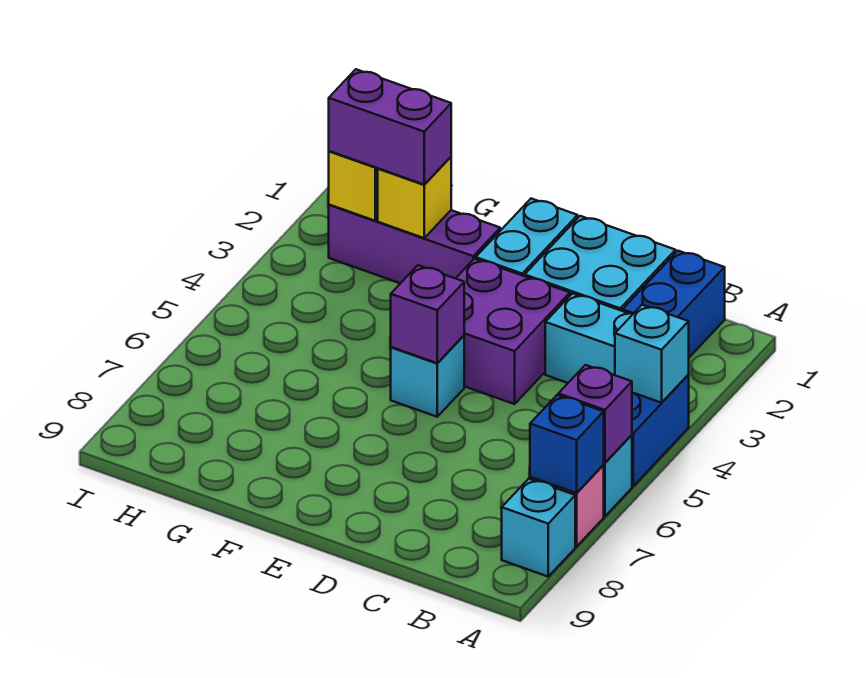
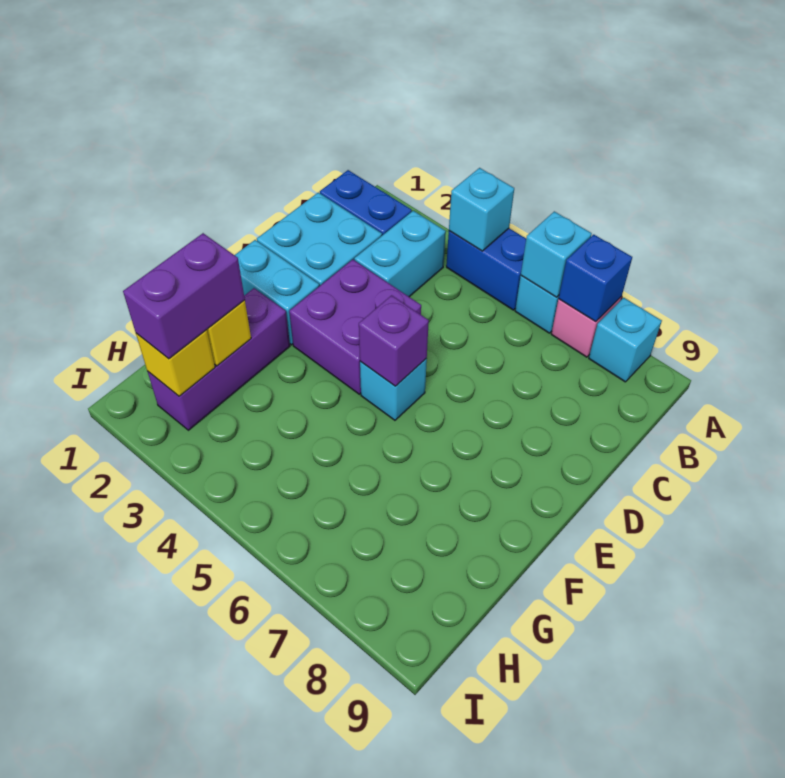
purple 1x1 brick [558,365,632,463] -> cyan 1x1 brick [521,211,592,297]

